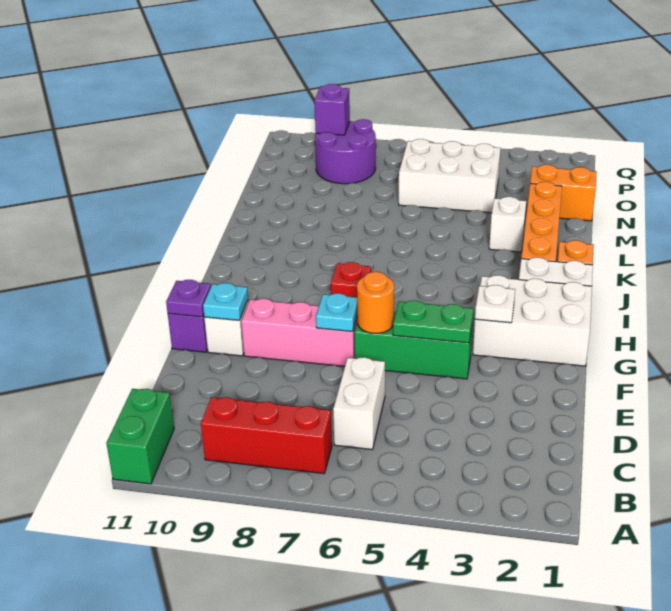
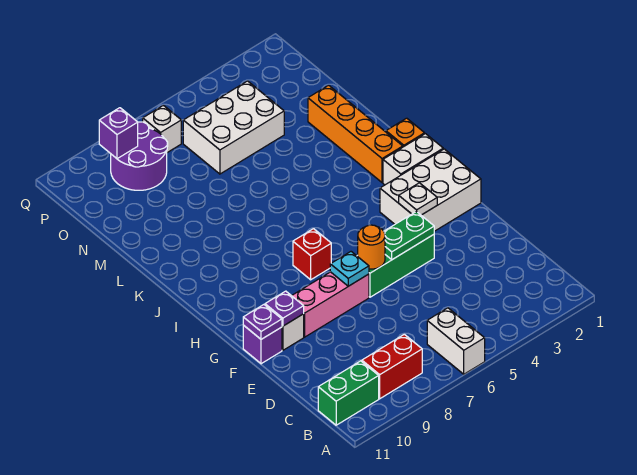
green 1x2 brick [106,389,174,484] -> green 1x2 brick turned to [318,361,379,425]
red 1x3 brick [201,397,332,474] -> red 1x2 brick [362,334,422,399]
white 1x2 brick [333,357,385,449] -> white 1x2 brick moved to [427,308,485,374]
cyan 1x1 plate [203,283,248,320] -> purple 1x1 plate [265,291,304,326]
white 1x1 brick [489,197,526,252] -> white 1x1 brick moved to [143,105,181,153]
orange 1x2 brick [530,165,597,221] -> none

